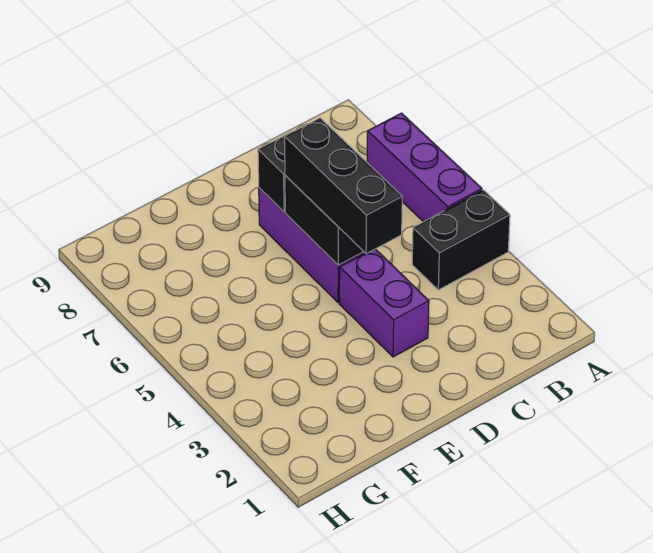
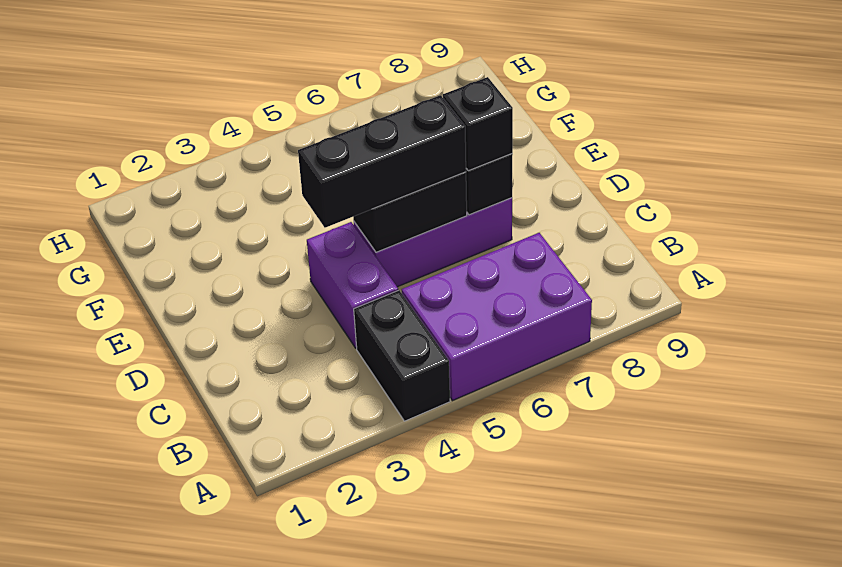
purple 1x3 brick [367,113,482,222] -> purple 2x3 brick [402,233,592,401]
purple 1x2 brick [339,249,429,357] -> purple 1x2 brick turned to [307,222,398,348]
none -> black 1x1 brick [443,77,513,171]

